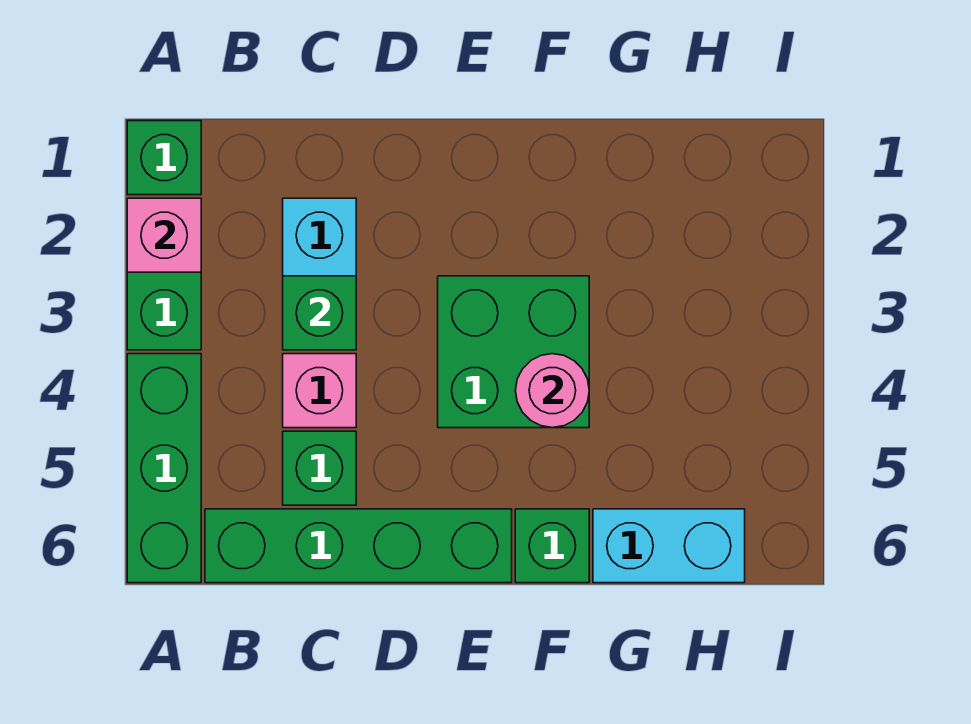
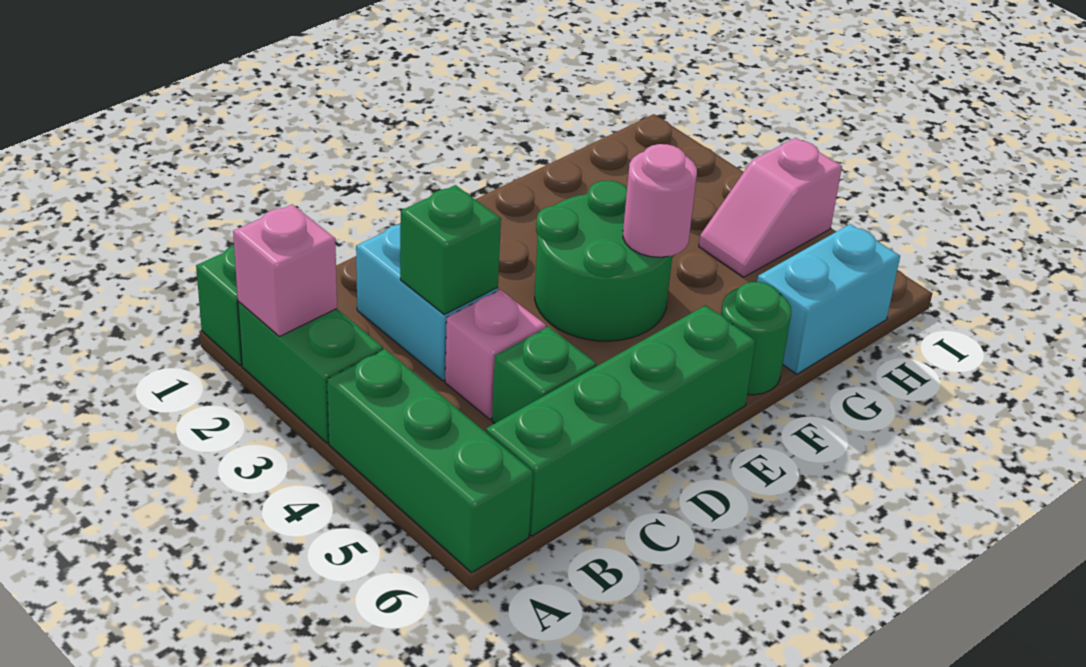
green 2x2 brick [438,276,589,428] -> green 2x2 round brick [535,181,672,341]
green 1x1 brick [515,509,589,583] -> green 1x1 round brick [721,282,791,395]
none -> pink 1x2 slope [699,138,842,277]

